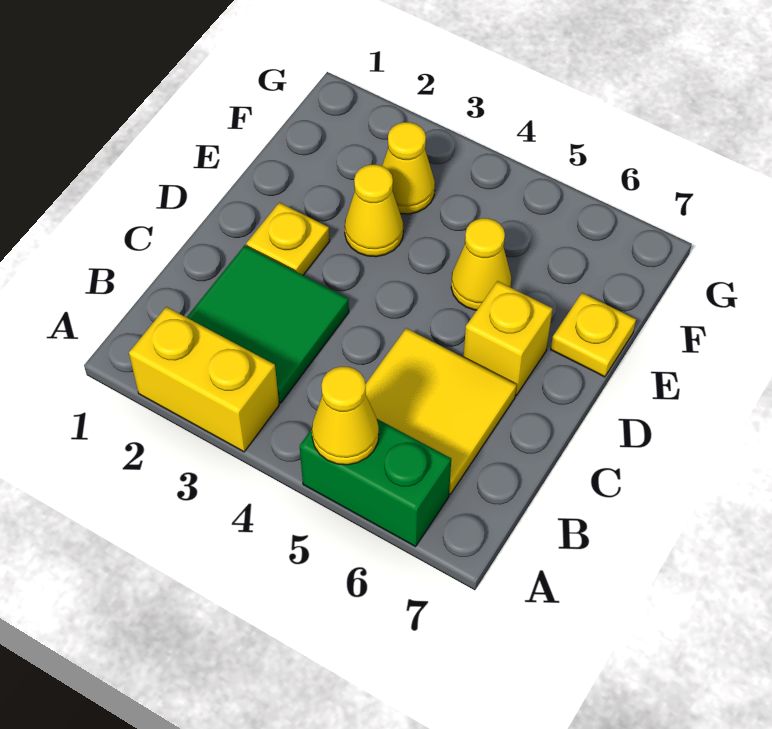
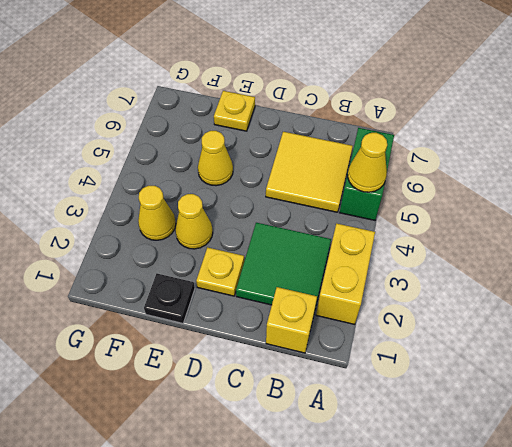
yellow 1x1 brick [464,281,553,395] -> yellow 1x1 brick moved to [266,287,317,353]
none -> black 1x1 plate [144,274,195,323]

